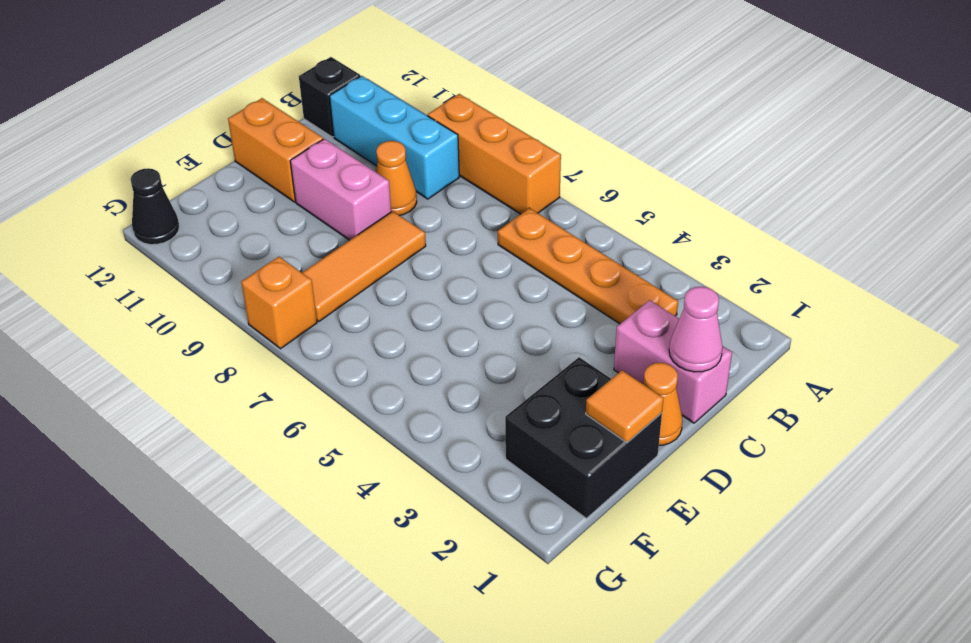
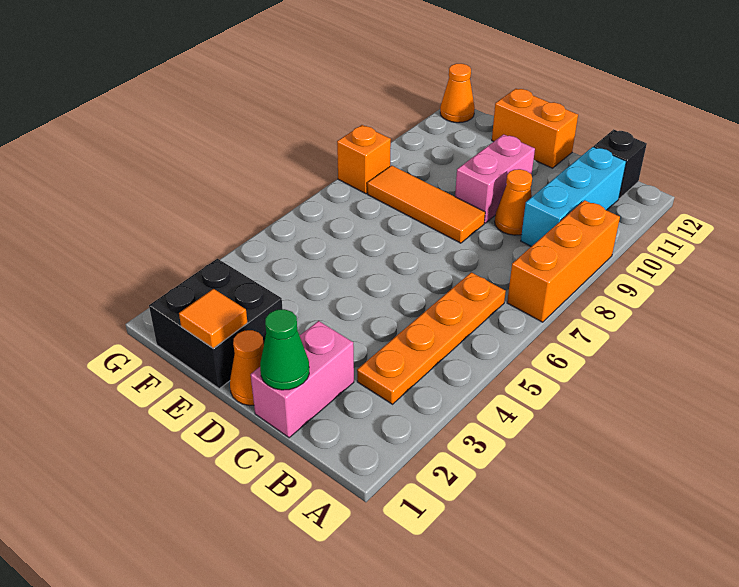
pink 1x1 cone [669,287,723,372] -> green 1x1 cone [260,309,309,390]
orange 1x2 brick [228,98,323,202] -> orange 1x2 brick turned to [492,89,578,168]
black 1x1 cone [131,168,179,245] -> orange 1x1 cone [440,64,475,123]

